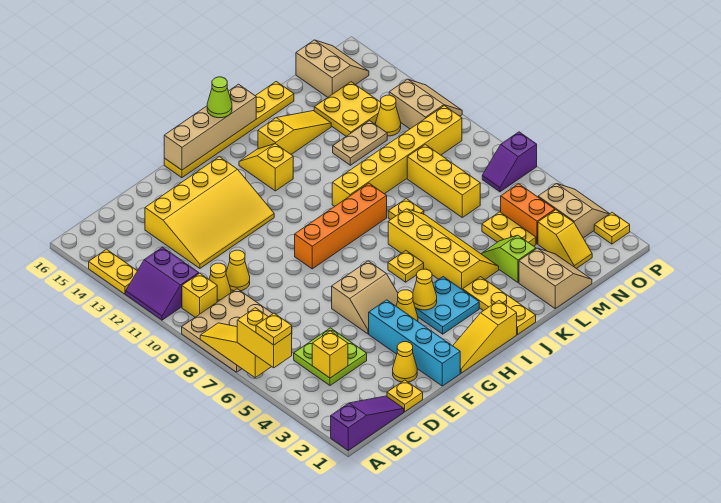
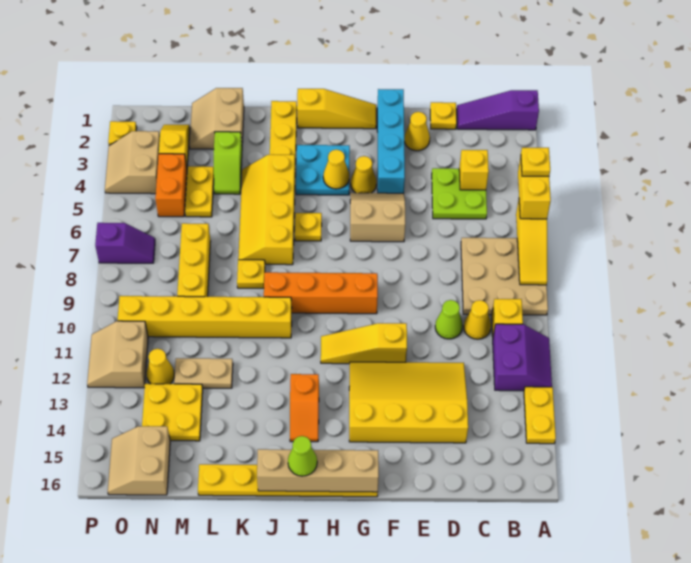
yellow 1x1 cone [226,250,250,291] -> lime 1x1 cone [435,300,463,339]
yellow 1x2 slope [239,144,293,191] -> orange 1x2 slope [290,374,319,442]
yellow 1x3 slope [258,111,331,154] -> yellow 1x3 slope moved to [321,323,407,364]

